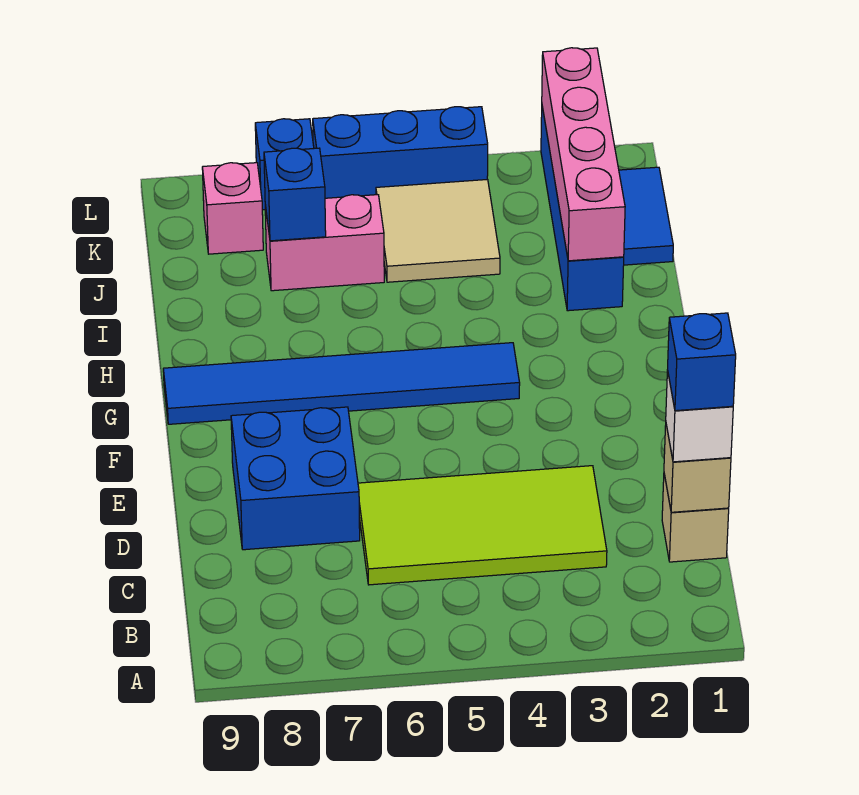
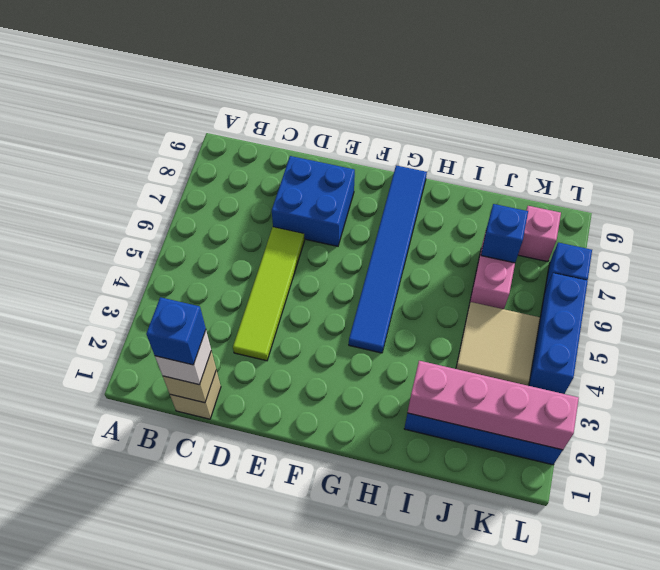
lime 2x4 tile [358,466,607,585] -> lime 1x4 tile [233,227,305,361]
blue 1x2 tile [619,167,673,265] -> none

